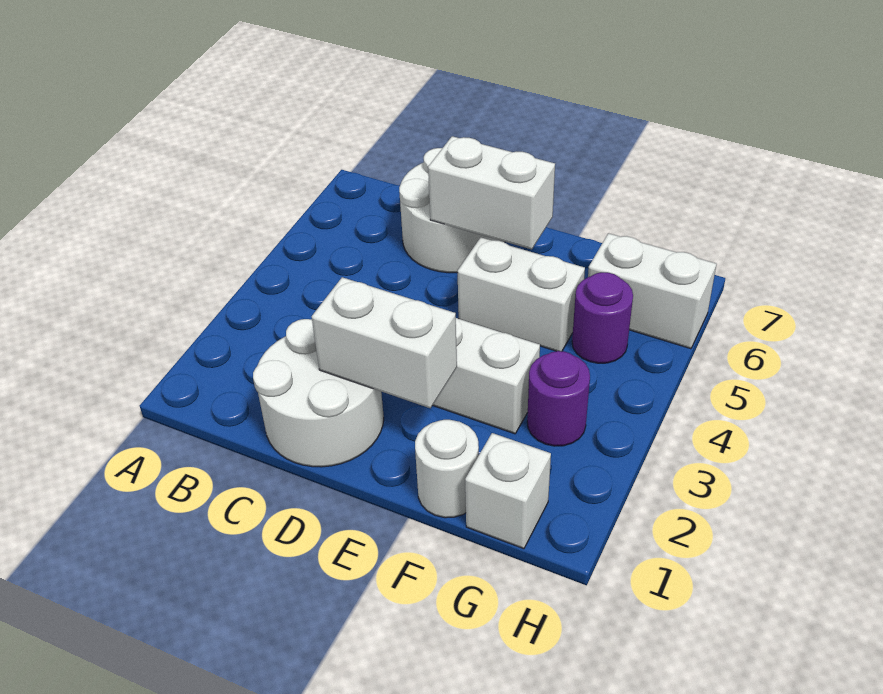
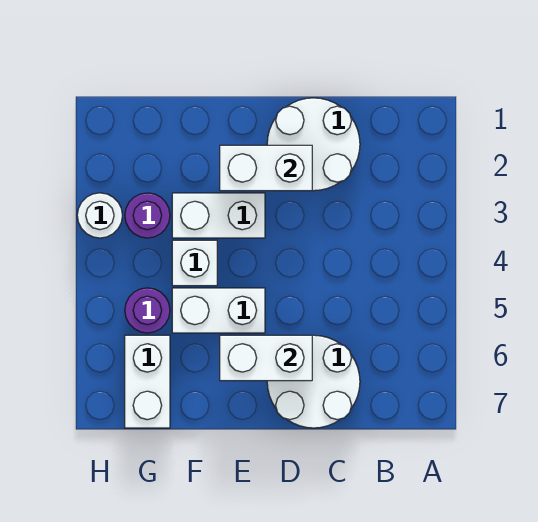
white 1x1 round brick [415,420,479,518] -> white 1x1 round brick moved to [77,193,122,238]
white 1x1 brick [465,433,551,549] -> white 1x1 brick moved to [172,240,217,286]
white 1x2 brick [588,233,716,349] -> white 1x2 brick turned to [125,335,170,428]

